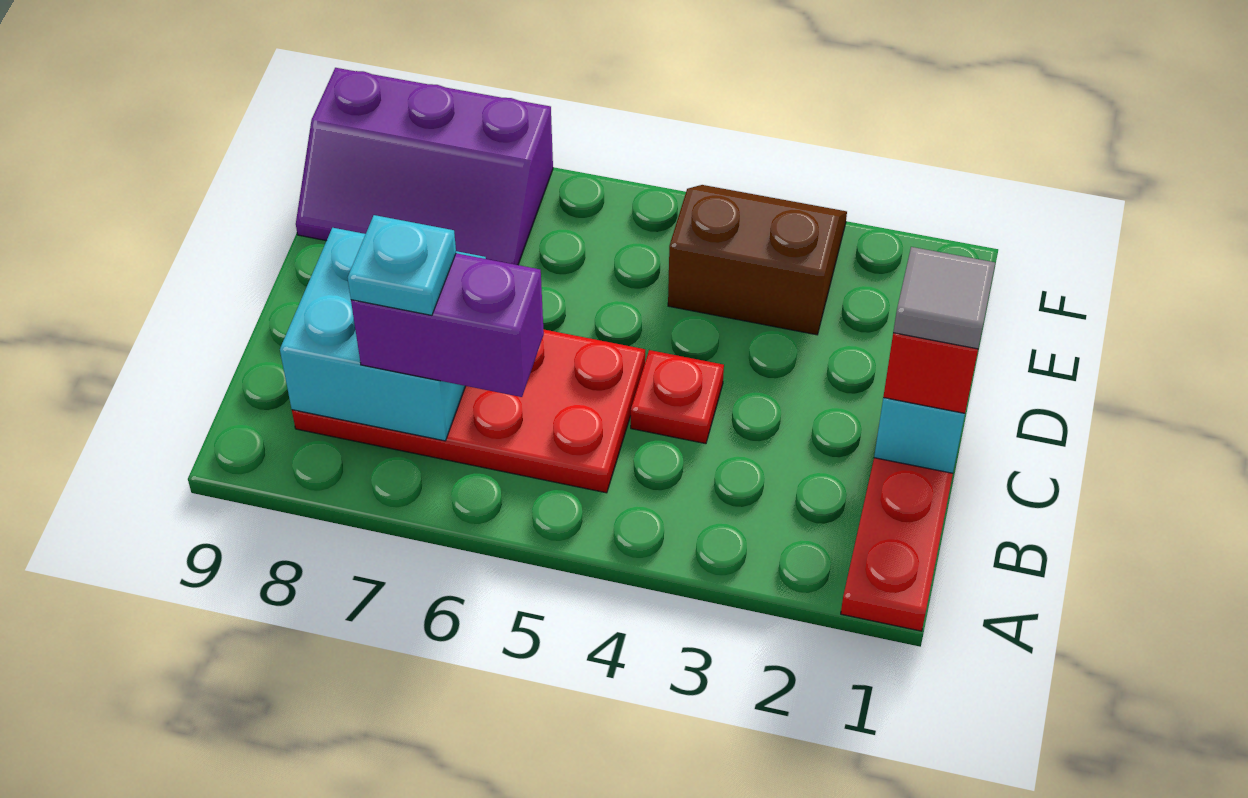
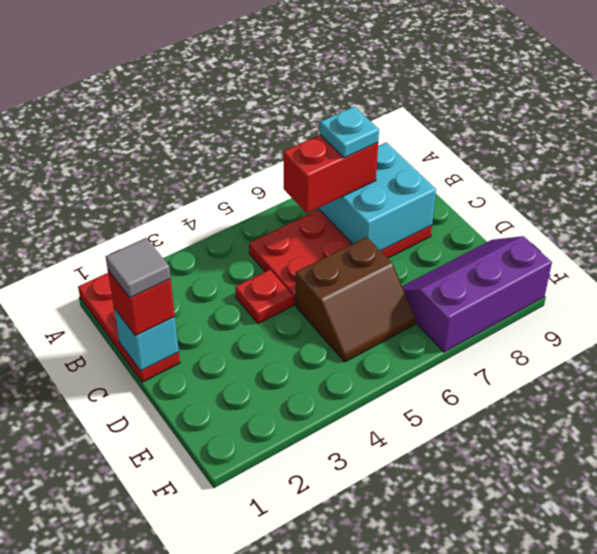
purple 1x2 brick [351,253,544,397] -> red 1x2 brick [283,135,378,213]
brown 2x2 slope [668,185,847,335] -> brown 2x2 slope moved to [296,237,416,362]

